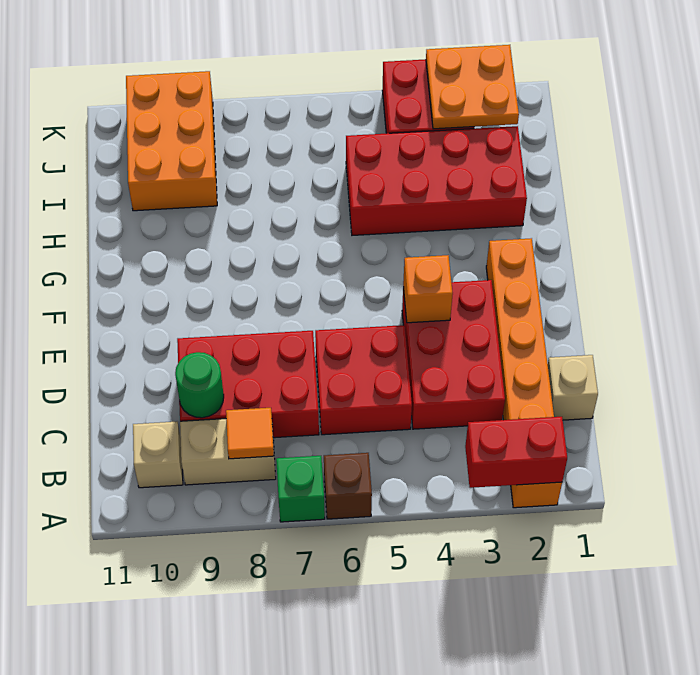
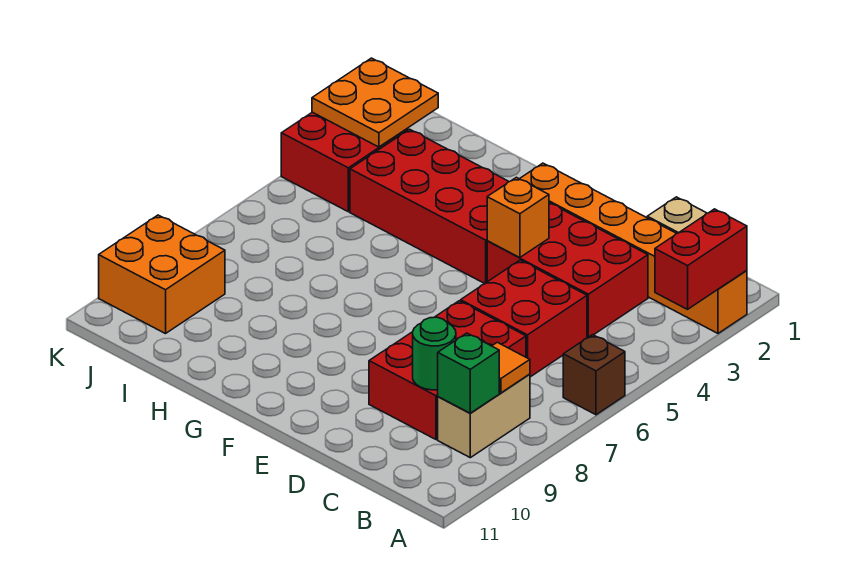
green 1x1 brick [276,456,325,522] -> green 1x1 brick moved to [438,333,499,413]
tan 1x1 brick [133,422,183,488] -> none
red 2x4 brick [346,126,527,235] -> red 2x4 brick turned to [350,129,509,284]
orange 2x3 brick [126,71,217,211] -> orange 2x2 brick [99,215,225,334]

